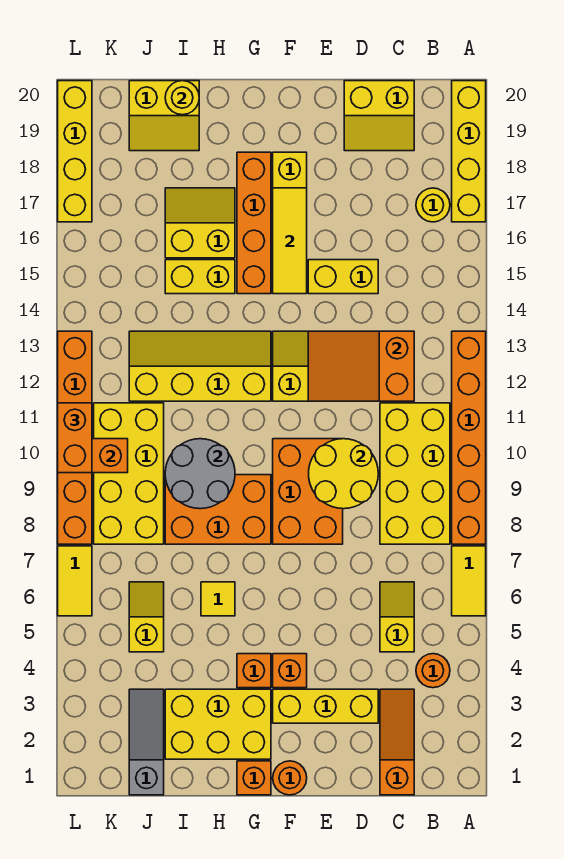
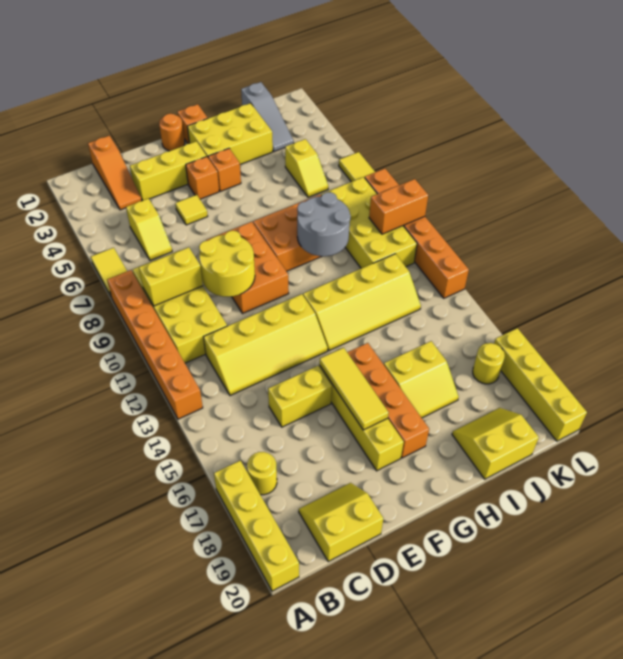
orange 1x1 round brick [416,654,450,688] -> none
orange 2x3 slope [308,331,414,401] -> none
yellow 1x1 tile [201,582,235,616] -> yellow 1x1 tile moved to [175,195,208,225]
yellow 1x2 brick [165,260,235,294] -> yellow 1x2 brick moved to [139,247,203,306]
yellow 1x1 round brick [165,81,199,115] -> yellow 1x1 round brick moved to [473,343,505,384]
orange 1x2 brick [58,403,92,473] -> none

